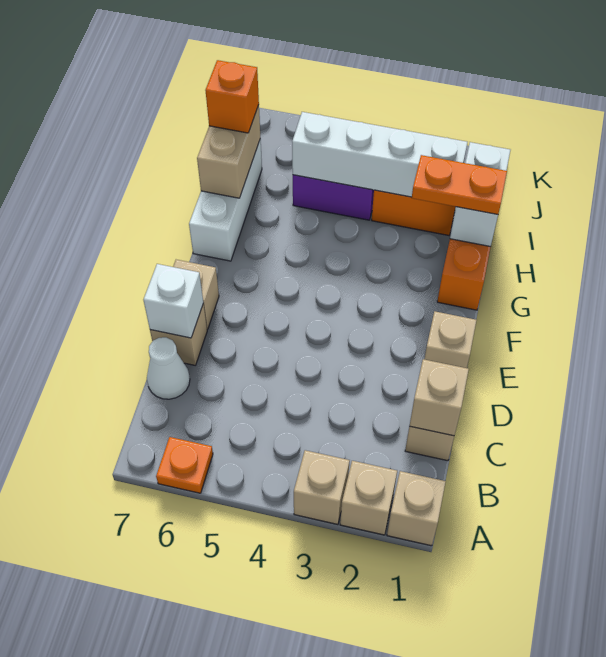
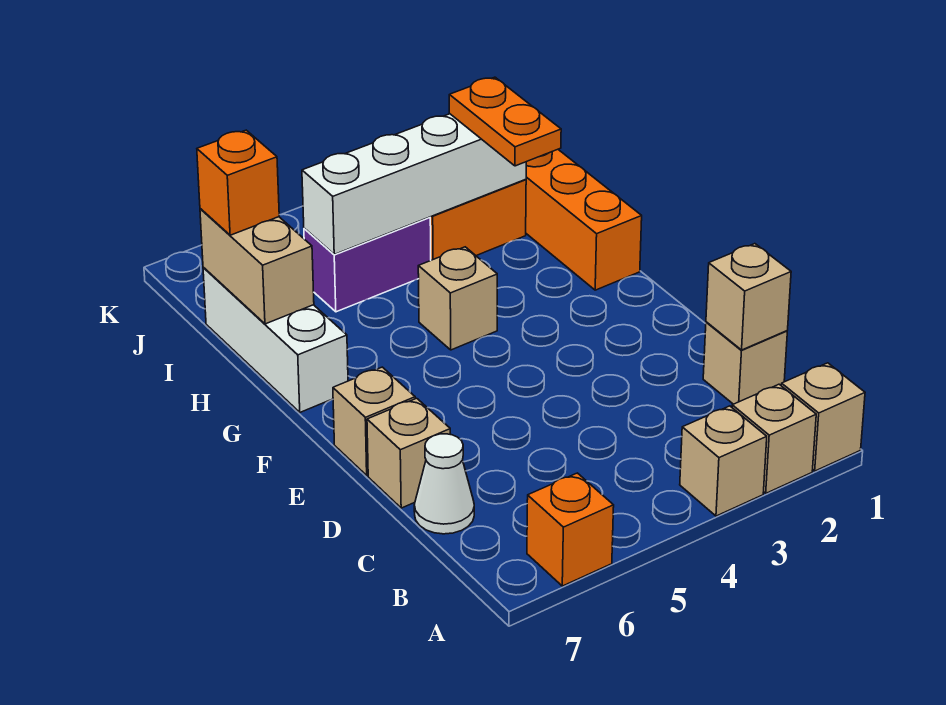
orange 1x1 plate [156,437,213,493] -> orange 1x1 brick [527,473,614,586]
white 1x1 brick [144,264,203,338] -> none
tan 1x1 brick [424,311,477,368] -> tan 1x1 brick moved to [418,247,497,350]
white 1x2 brick [450,142,510,247] -> none
orange 1x2 plate [412,155,507,214] -> orange 1x2 plate turned to [449,77,561,166]

